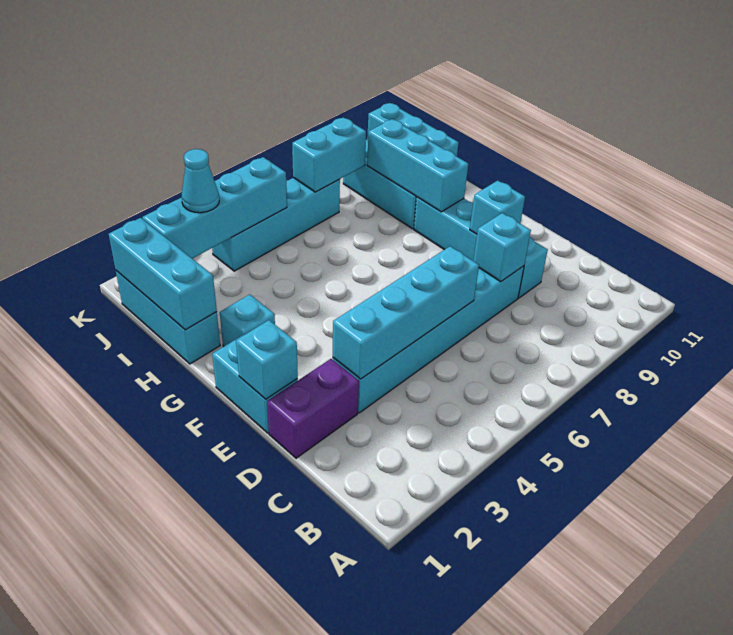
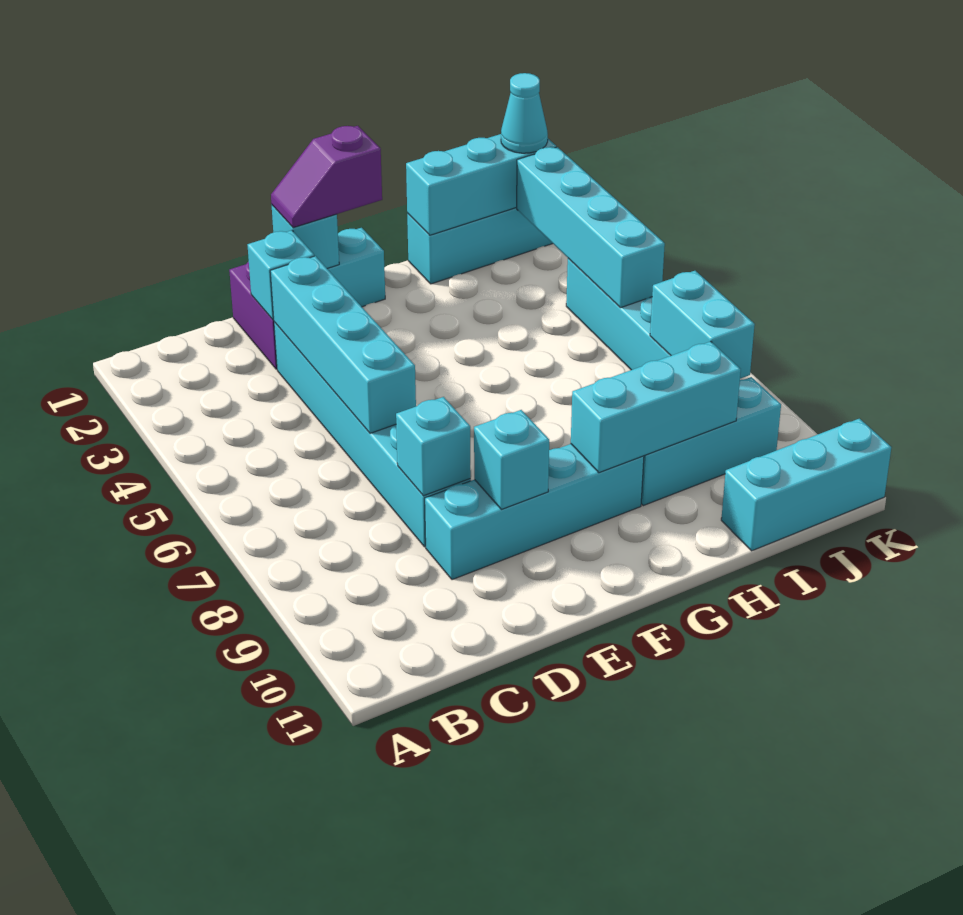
none -> purple 1x2 slope [271,126,382,228]
cyan 1x1 brick [220,295,275,346] -> cyan 1x1 brick moved to [248,230,314,320]
cyan 1x1 cone [181,149,219,213] -> cyan 1x1 cone moved to [501,73,548,153]

